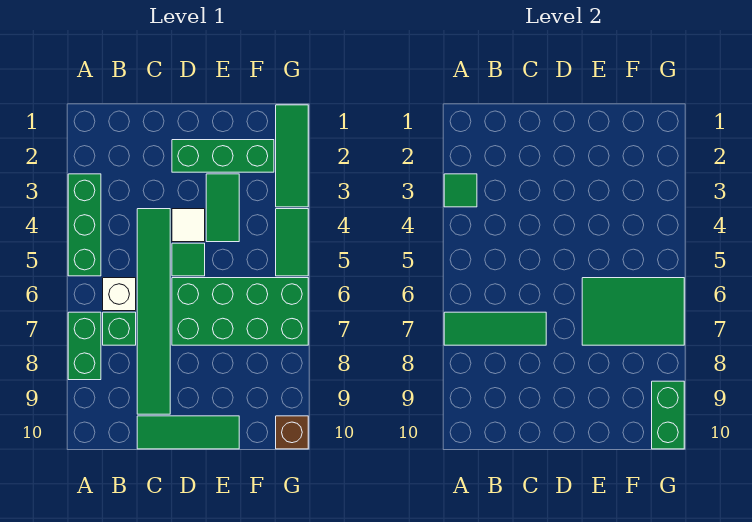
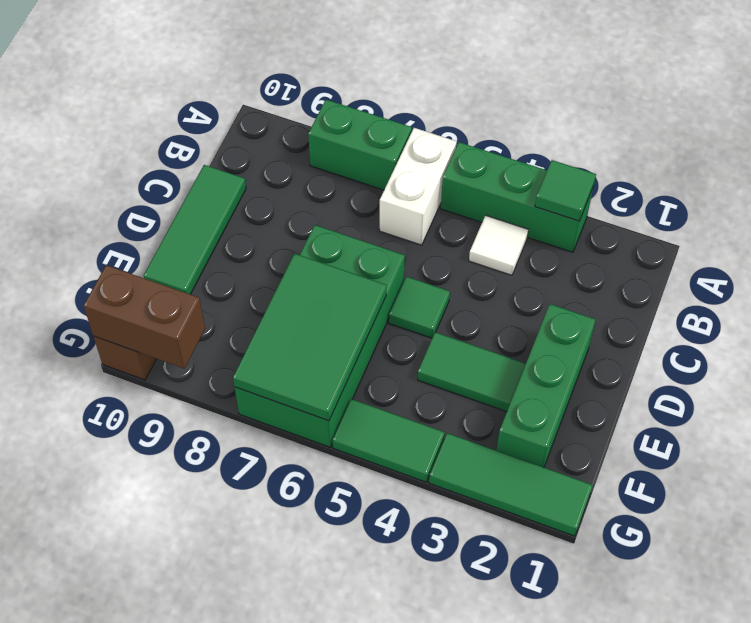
green 1x3 tile [444,312,546,345] -> none
white 1x1 brick [103,278,136,311] -> white 1x2 brick [380,128,456,245]
green 1x1 brick [103,312,136,345] -> none
green 1x6 tile [137,209,170,414] -> none
white 1x1 tile [172,209,205,242] -> white 1x1 tile moved to [469,215,528,275]
green 1x2 brick [652,381,684,449] -> brown 1x2 brick [84,265,205,368]

